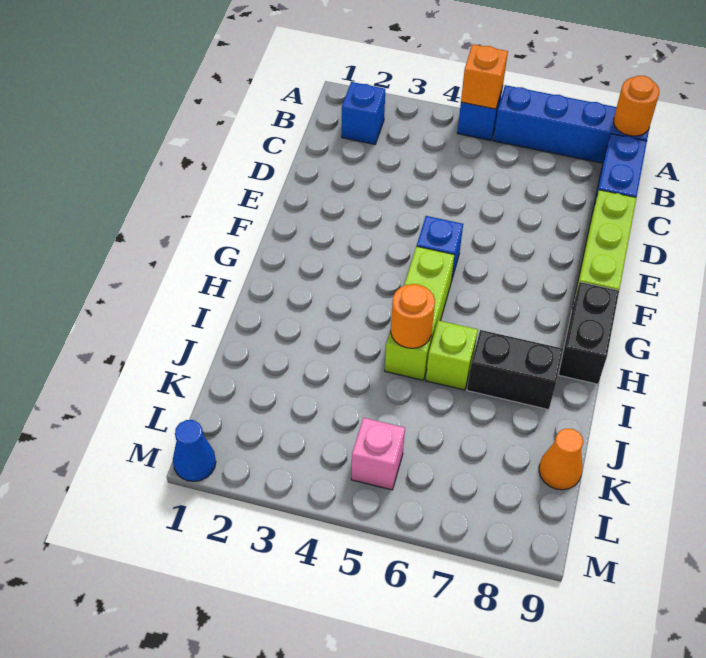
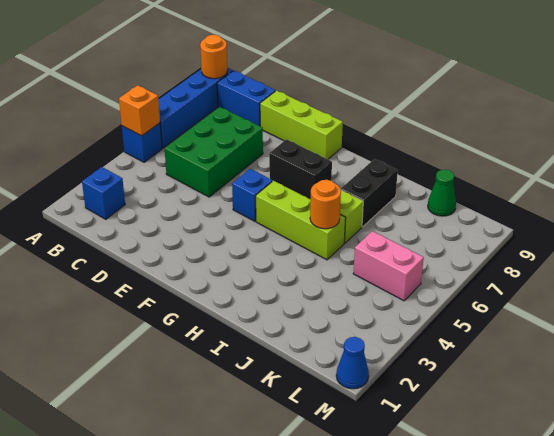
none -> green 2x3 brick [165,107,263,197]
black 1x2 brick [558,282,619,384] -> black 1x2 brick moved to [269,139,332,199]
orange 1x1 cone [539,429,583,490] -> green 1x1 cone [428,170,456,216]
pink 1x1 brick [351,418,405,490] -> pink 1x2 brick [353,231,424,301]

